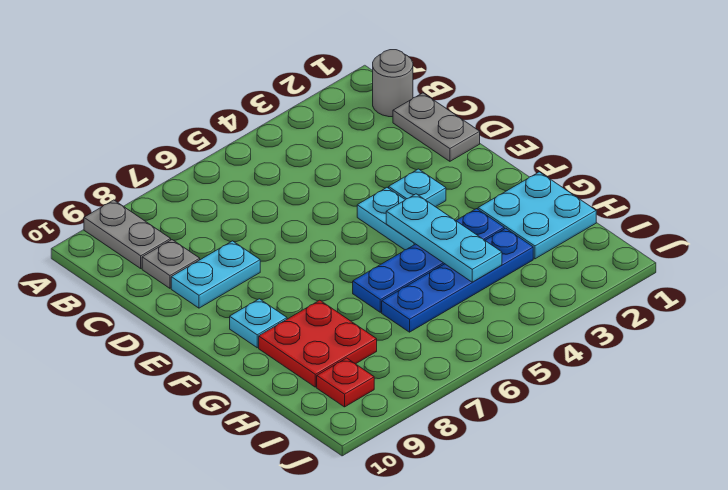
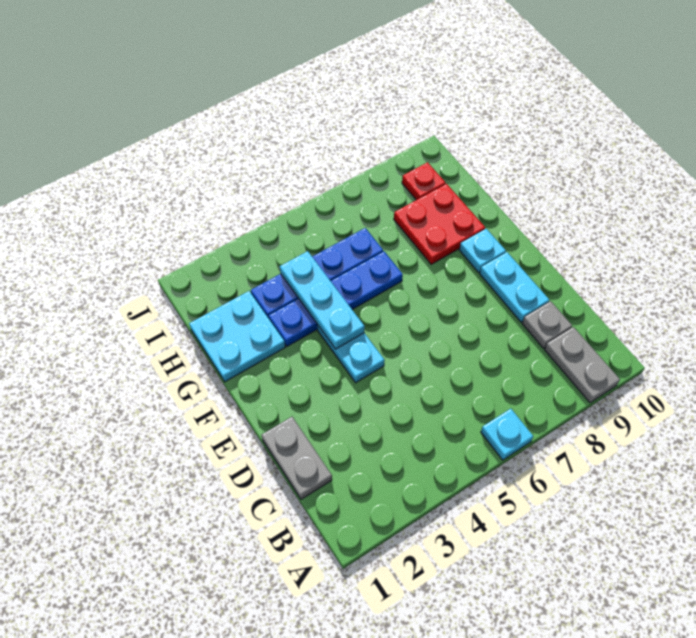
grey 1x1 round brick [373,50,413,117] -> none
cyan 1x2 plate [171,241,260,308] -> cyan 1x2 plate turned to [480,252,549,322]
cyan 1x1 plate [389,169,446,207] -> cyan 1x1 plate moved to [481,409,533,460]

